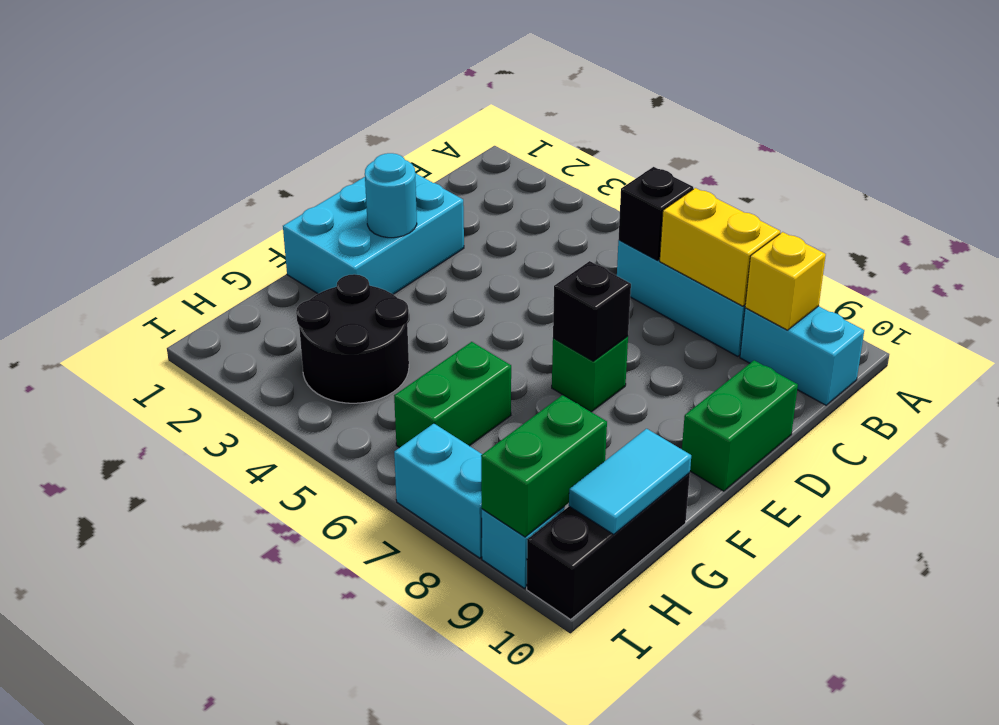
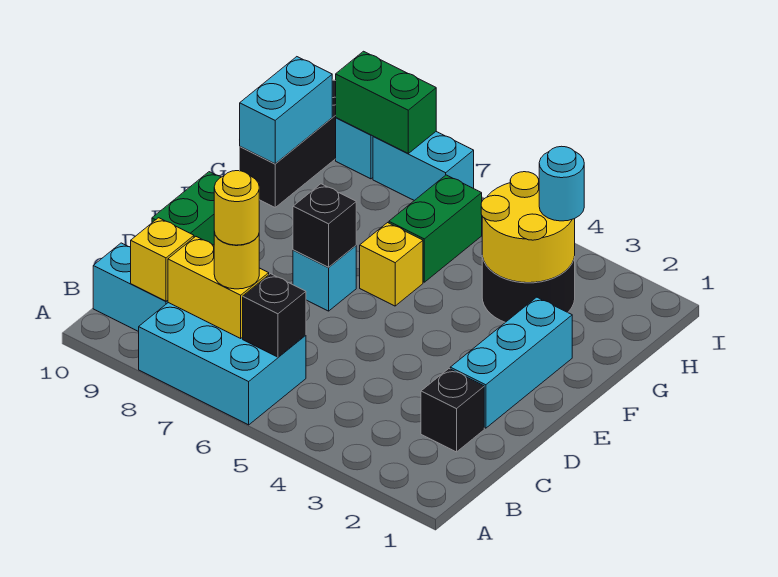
none -> yellow 1x1 round brick [214,232,259,289]
none -> yellow 1x1 round brick [214,171,259,245]
none -> black 1x1 brick [421,369,484,452]
cyan 2x3 brick [283,173,464,294] -> cyan 1x3 brick [450,297,572,428]
cyan 1x1 round brick [365,153,417,238] -> cyan 1x1 round brick moved to [539,146,584,221]
green 1x1 brick [552,336,628,412] -> cyan 1x1 brick [293,246,356,311]
none -> yellow 1x1 brick [360,223,423,306]
none -> yellow 2x2 round brick [481,172,575,283]
cyan 1x2 tile [569,429,691,534] -> cyan 1x2 brick [240,57,332,164]
green 1x2 brick [481,395,607,537] -> green 1x2 brick turned to [336,51,436,153]

